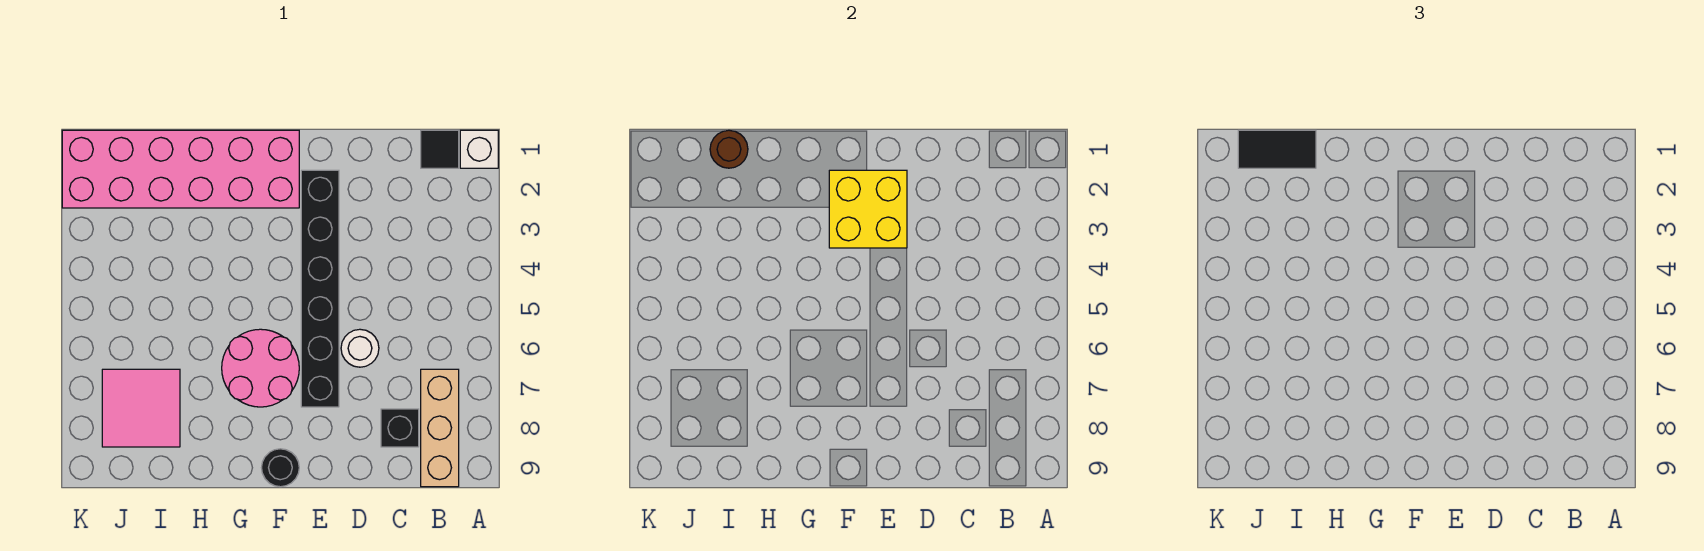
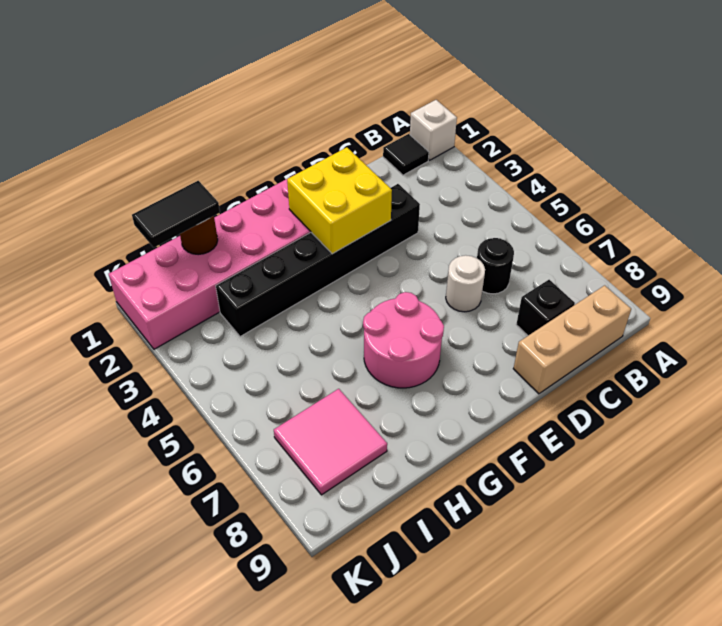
tan 1x3 brick [421,369,459,487] -> tan 1x3 brick turned to [513,285,631,394]
black 1x6 brick [301,170,339,407] -> black 1x6 brick turned to [216,184,420,337]
black 1x1 round brick [261,449,299,487] -> black 1x1 round brick moved to [477,238,514,294]

